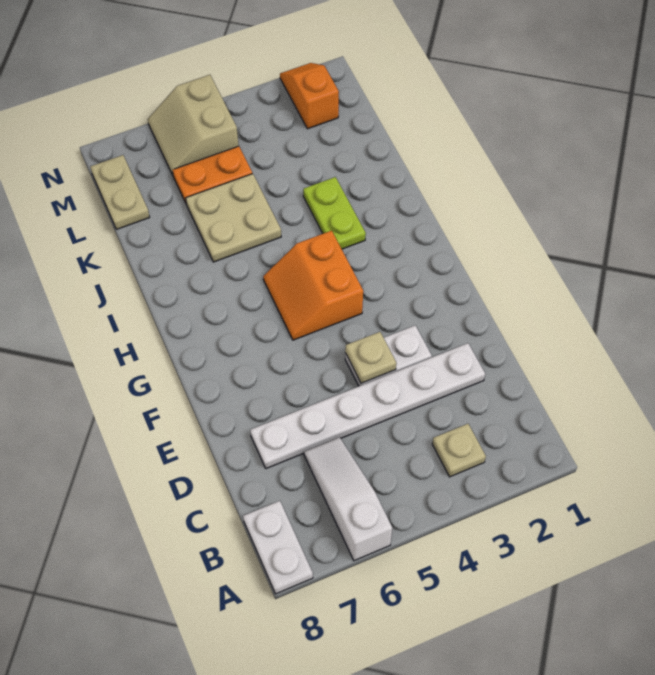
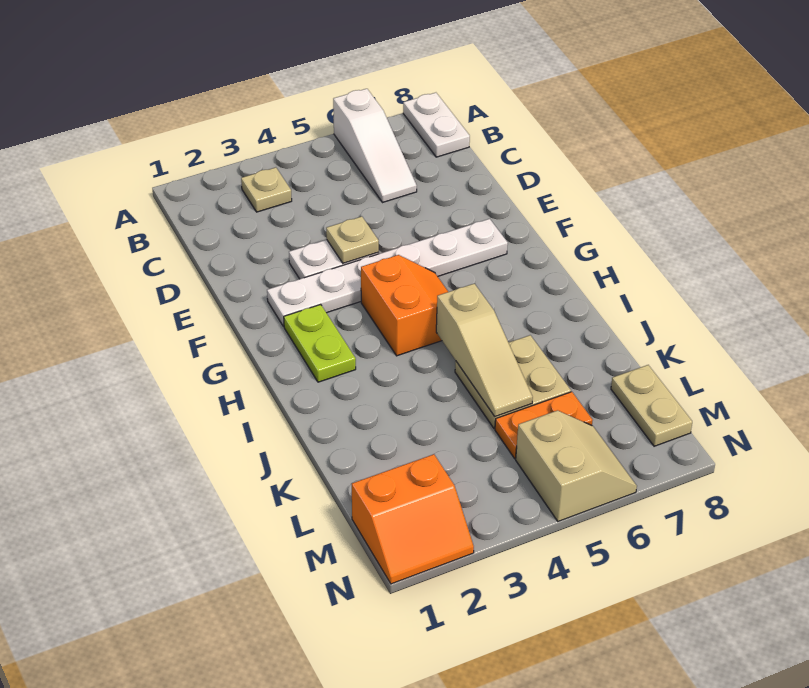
white 1x6 plate [250,343,485,469] -> white 1x6 plate moved to [267,219,508,327]
lime 1x2 plate [303,177,366,249] -> lime 1x2 plate moved to [284,304,356,382]
none -> tan 1x3 slope [436,284,533,417]
orange 1x2 slope [280,63,339,129] -> orange 2x2 slope [352,454,474,584]

